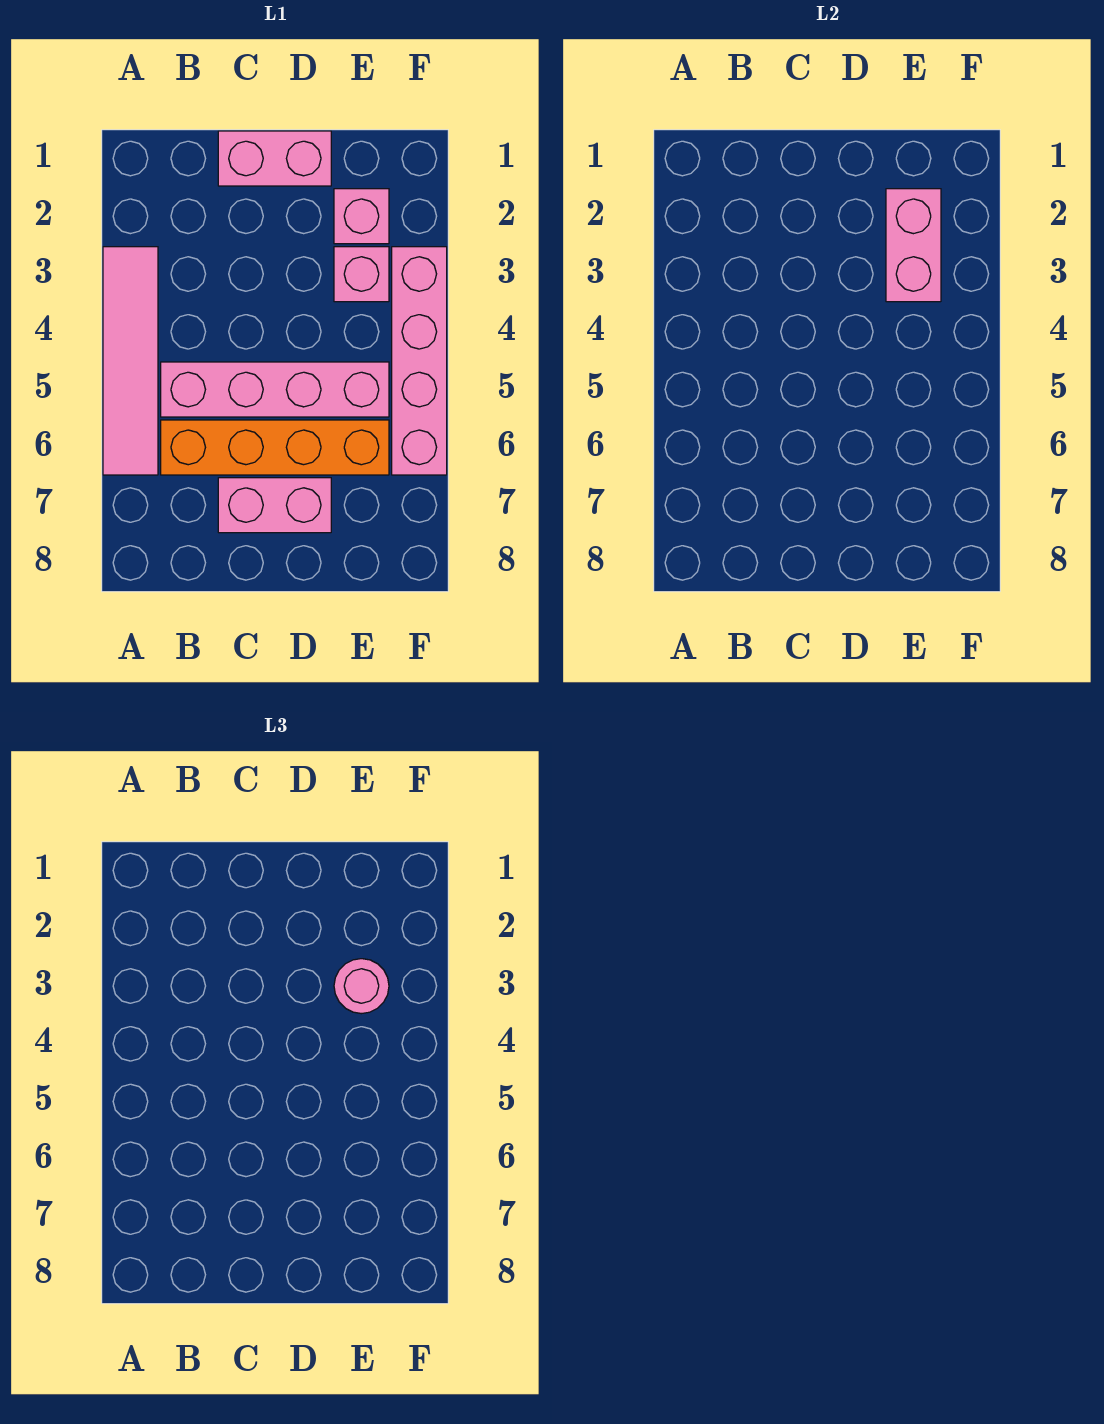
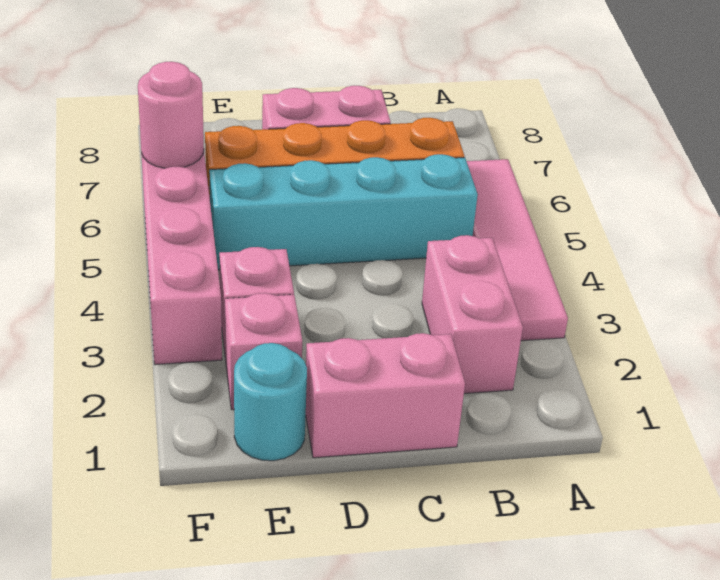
pink 1x4 brick [161,362,389,417] -> cyan 1x4 brick [209,154,478,270]
none -> cyan 1x1 round brick [234,343,307,461]
pink 1x2 brick [886,189,941,302] -> pink 1x2 brick moved to [422,235,523,394]
pink 1x1 round brick [334,959,389,1014] -> pink 1x1 round brick moved to [138,62,204,168]

